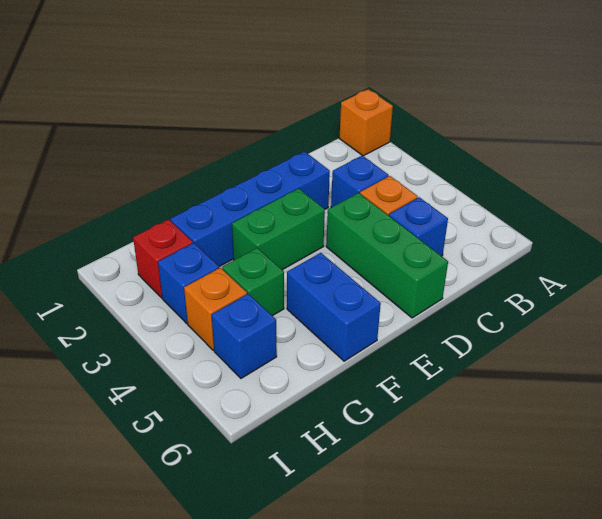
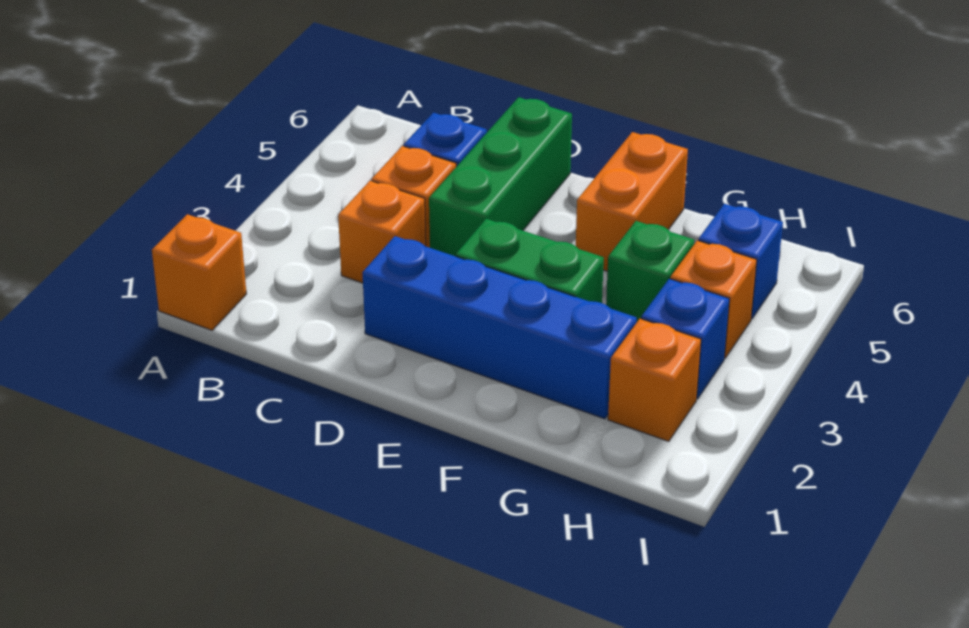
blue 1x1 brick [331,156,389,207] -> orange 1x1 brick [338,181,426,283]
blue 1x2 brick [287,253,381,361] -> orange 1x2 brick [576,132,688,271]
red 1x1 brick [133,219,193,298] -> orange 1x1 brick [608,319,701,441]

